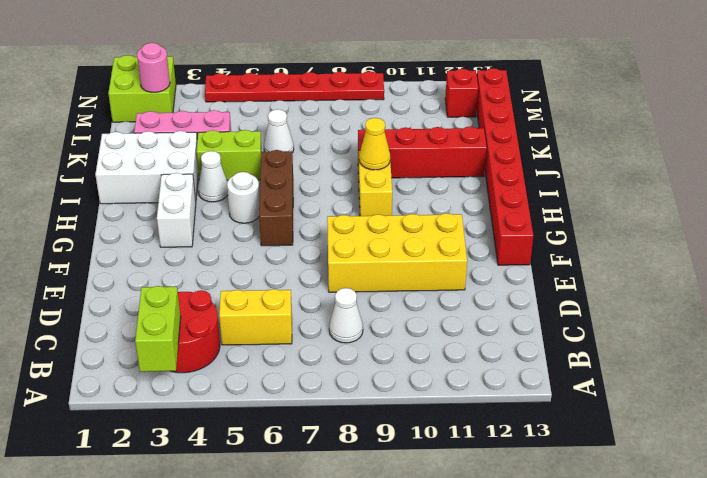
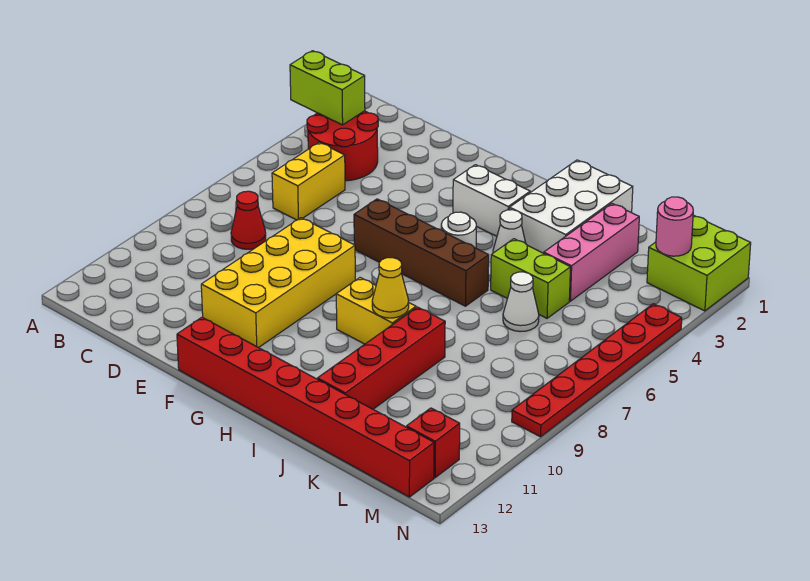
white 1x1 cone [329,288,363,343] -> red 1x1 cone [231,191,266,249]
brown 1x3 brick [259,150,293,246] -> brown 1x4 brick [354,199,489,306]
lime 1x2 brick [197,130,262,180] -> lime 1x2 brick turned to [491,239,571,318]

